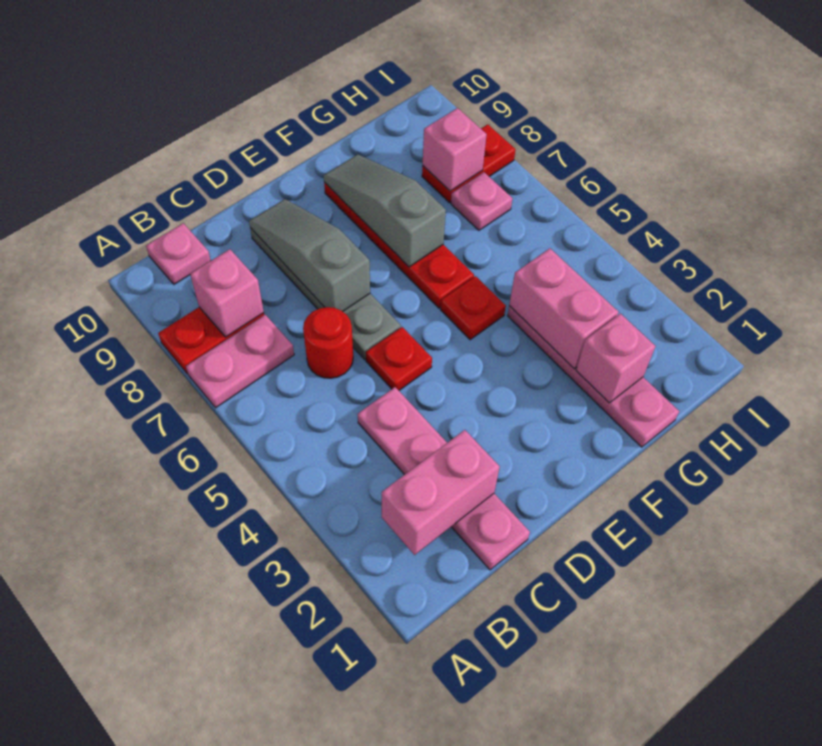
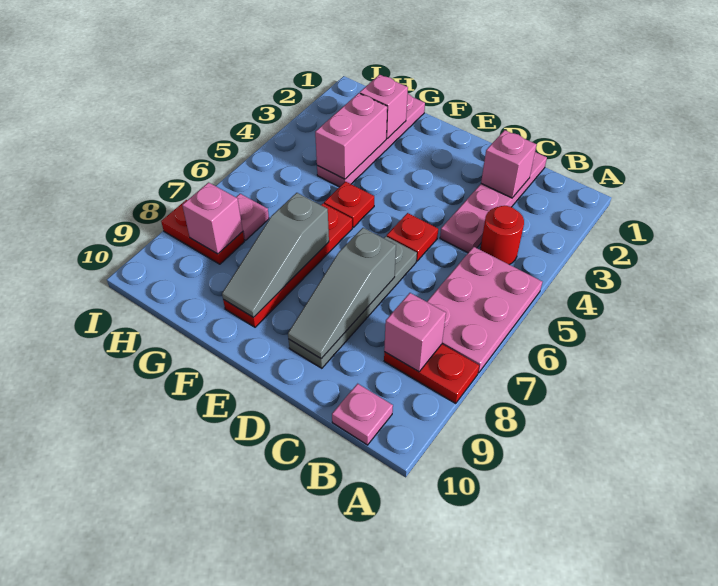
pink 1x2 plate [186,315,294,408] -> pink 2x3 plate [427,247,542,373]
pink 1x2 brick [382,430,500,555] -> pink 1x1 brick [481,130,537,198]
red 1x1 round brick [303,307,353,378] -> red 1x1 round brick moved to [480,206,524,265]

